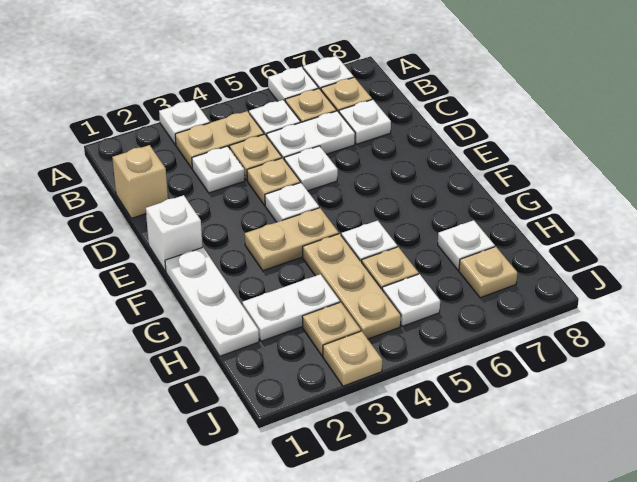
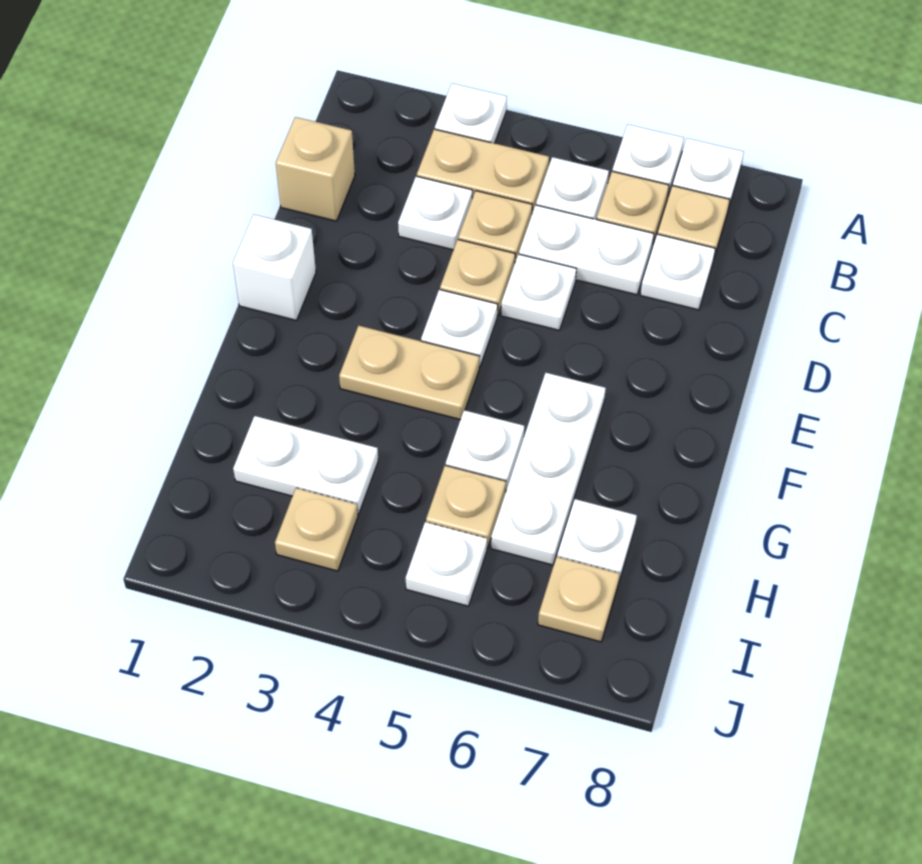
white 1x3 plate [165,247,259,356] -> white 1x3 plate moved to [491,373,606,565]
tan 1x3 plate [303,234,401,339] -> none
tan 1x1 plate [323,331,382,386] -> none

